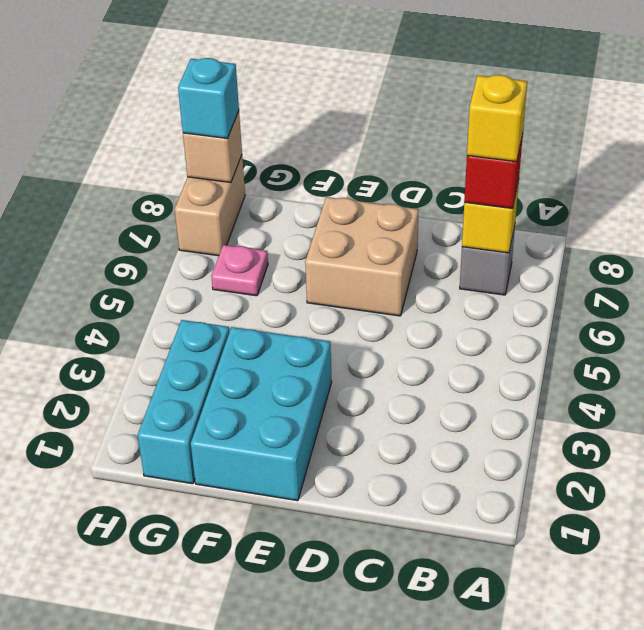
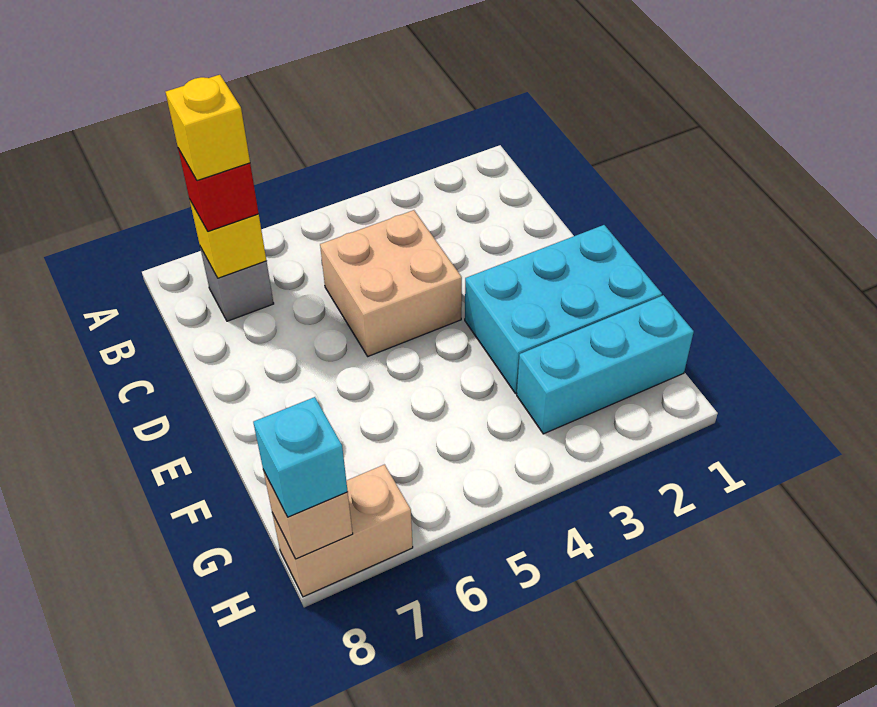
tan 2x2 brick [305,197,419,316] -> tan 2x2 brick moved to [320,210,462,356]
pink 1x1 plate [211,245,268,296] -> none

